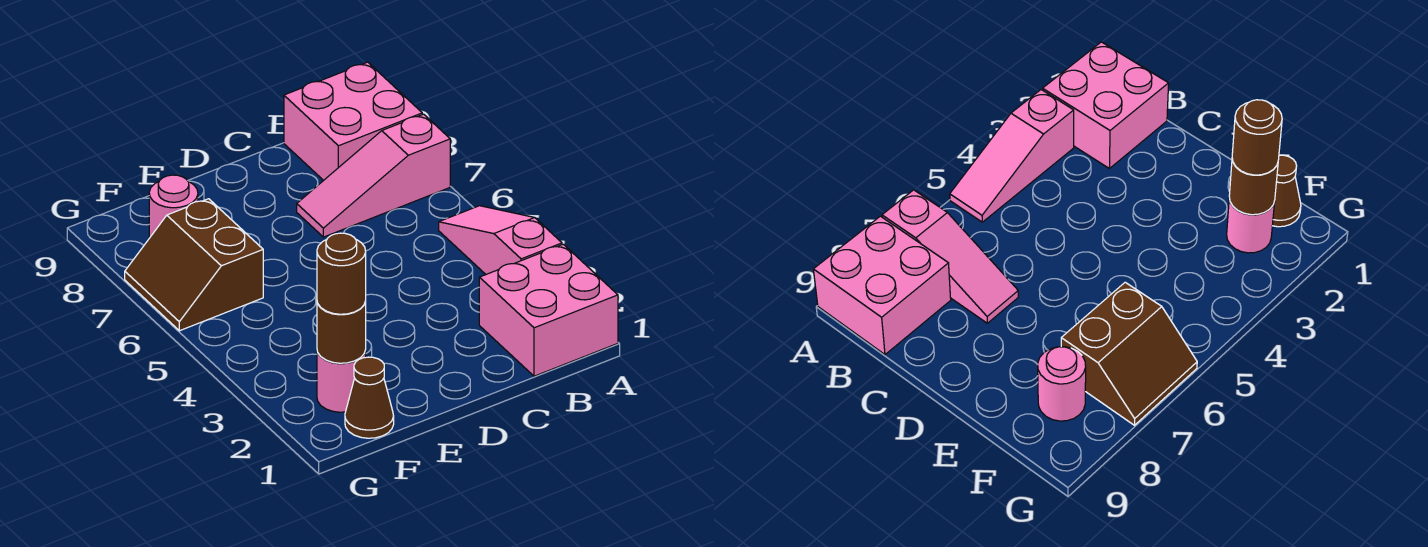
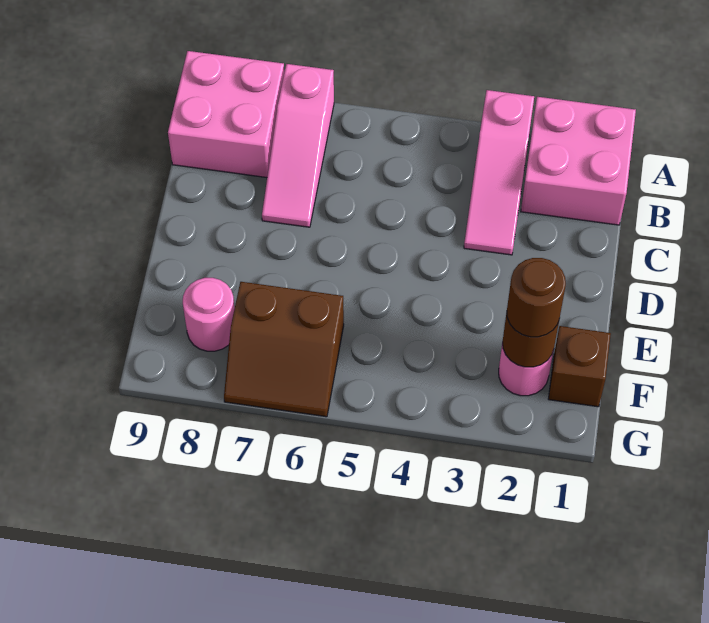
pink 1x3 slope [439,206,562,274] -> pink 1x3 slope turned to [464,90,534,255]
brown 1x1 cone [345,357,394,438] -> brown 1x1 brick [549,326,611,407]

